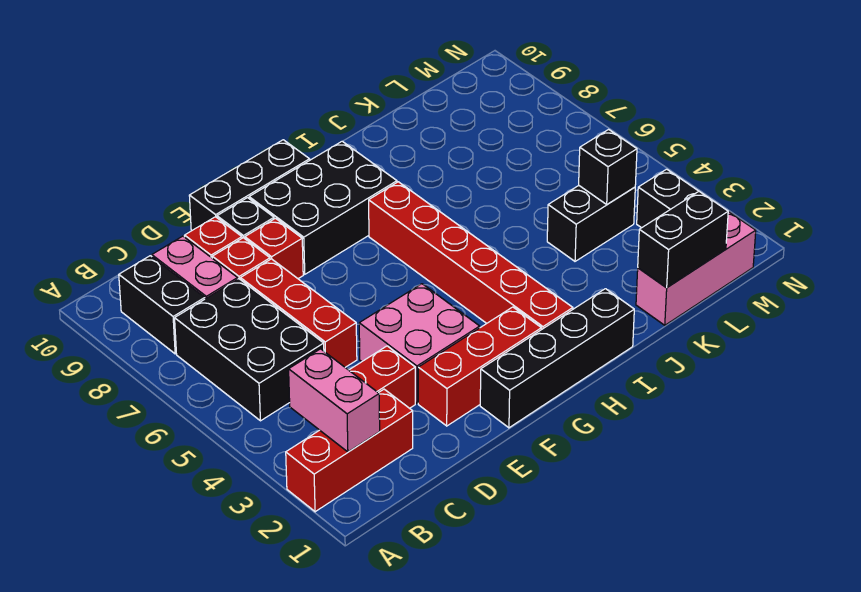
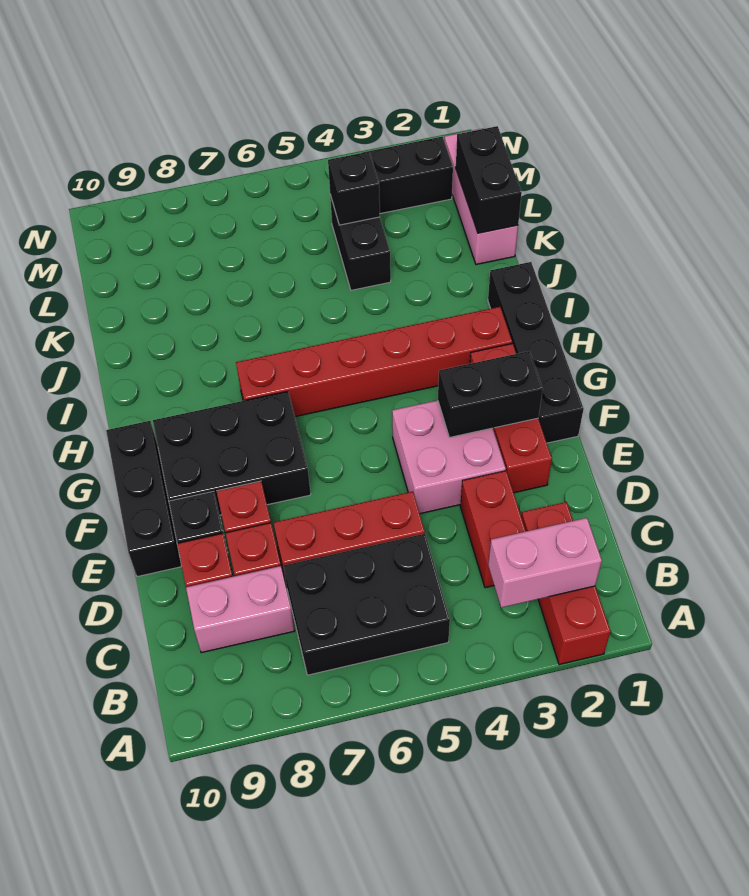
black 1x2 brick [119,256,205,354] -> black 1x2 brick moved to [438,351,543,438]
black 2x3 brick [249,141,397,274] -> black 2x3 brick turned to [153,391,311,515]

